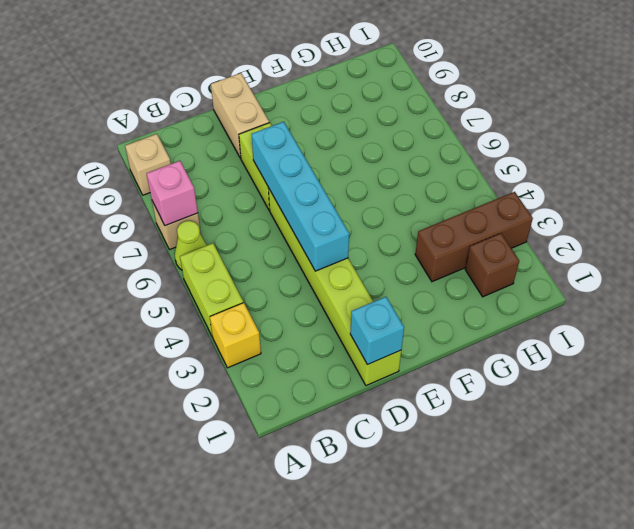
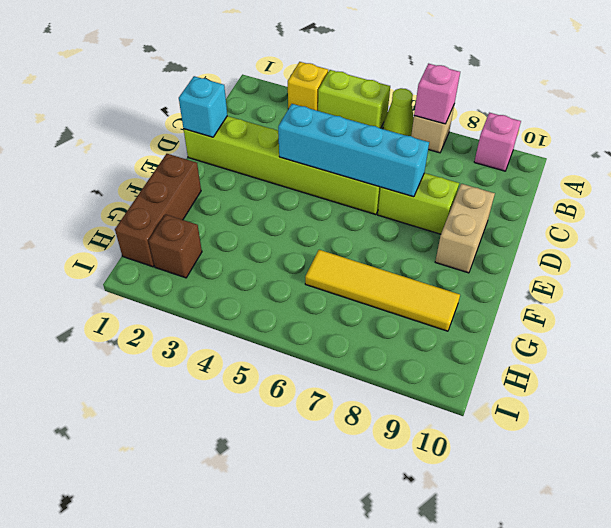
tan 1x1 brick [125,134,171,195] -> pink 1x1 brick [474,113,521,171]
tan 1x2 brick [211,73,269,158] -> tan 1x2 brick turned to [435,184,495,273]
brown 1x3 brick [415,192,533,282] -> brown 1x3 brick moved to [115,154,201,267]
none -> yellow 1x4 tile [305,250,460,331]

